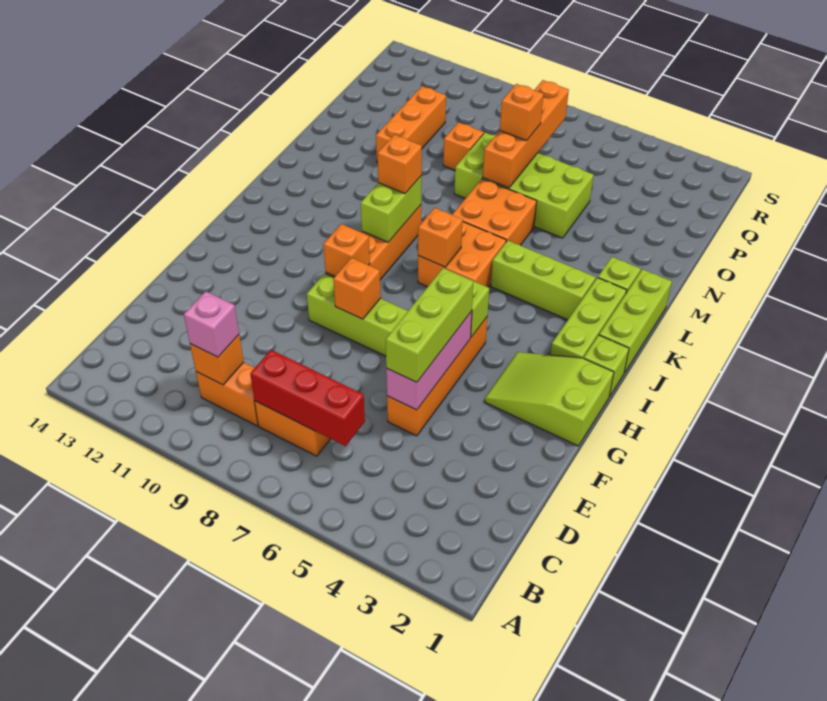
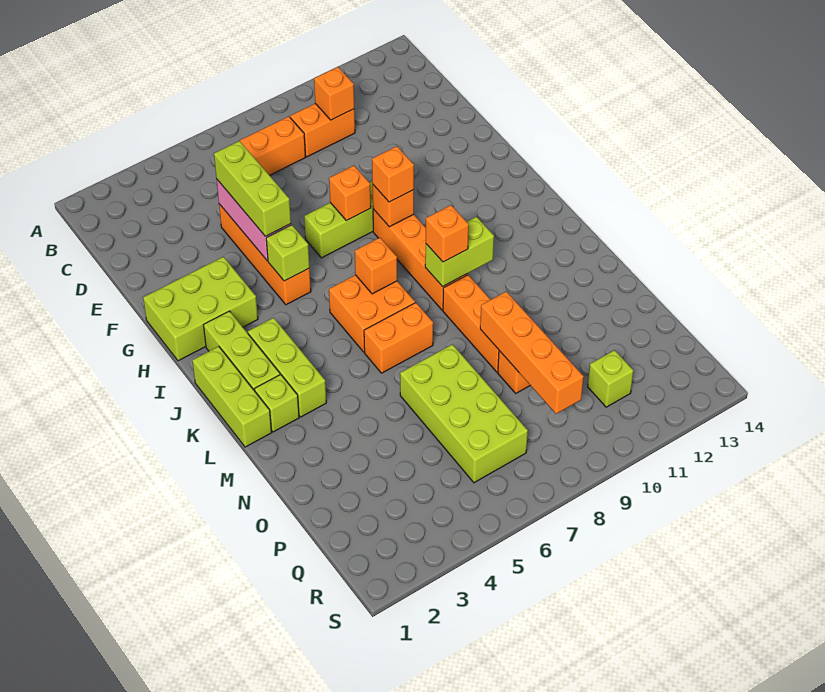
red 1x3 brick [250,350,365,446] -> none
pink 1x1 brick [184,291,239,357] -> none
lime 2x3 slope [485,352,614,446] -> lime 2x3 brick [143,257,258,361]
lime 1x1 brick [584,335,629,397] -> lime 1x1 brick moved to [588,350,633,407]
lime 1x2 brick [361,176,422,242] -> lime 1x2 brick turned to [425,217,494,287]
lime 1x3 brick [491,241,596,320] -> lime 1x3 brick turned to [248,318,326,417]
orange 2x2 brick [452,179,537,245] -> orange 1x2 brick [364,303,433,373]
lime 2x4 brick [454,133,594,238] -> lime 2x4 brick turned to [400,344,528,483]
orange 1x4 brick [483,80,569,188] -> orange 1x4 brick moved to [480,292,584,414]
orange 1x3 brick [376,86,446,163] -> orange 1x3 brick moved to [443,275,499,372]
orange 1x1 brick [500,84,544,141] -> orange 1x1 brick moved to [372,146,414,202]

